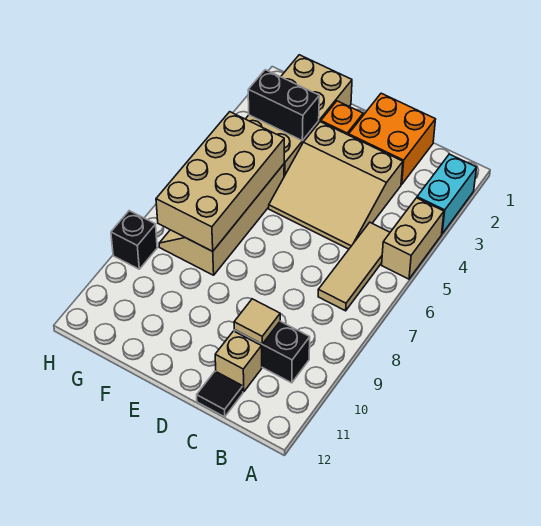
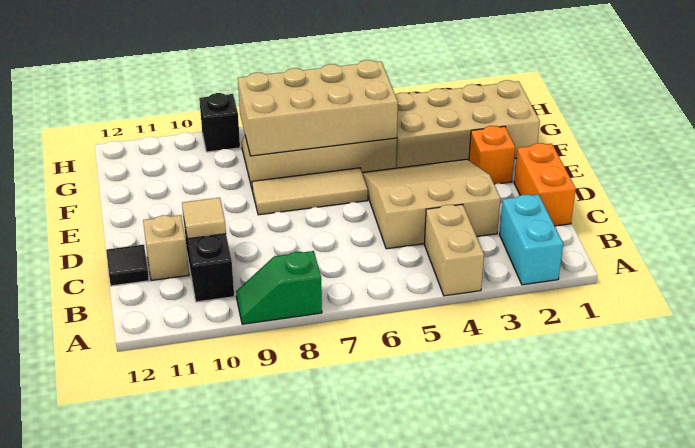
cyan 1x2 brick [417,154,477,234] -> cyan 1x2 brick turned to [500,194,563,285]
tan 1x2 brick [382,198,444,279] -> tan 1x2 brick turned to [424,204,484,296]
none -> green 1x2 slope [236,251,322,324]
tan 1x3 tile [318,222,390,311] -> tan 1x3 tile moved to [252,168,368,215]
orange 2x2 brick [349,93,436,184] -> orange 1x2 brick [514,143,576,226]
tan 3x3 slope [269,122,403,249] -> tan 3x3 slope turned to [362,159,500,249]
black 1x2 brick [248,70,319,141] -> none

